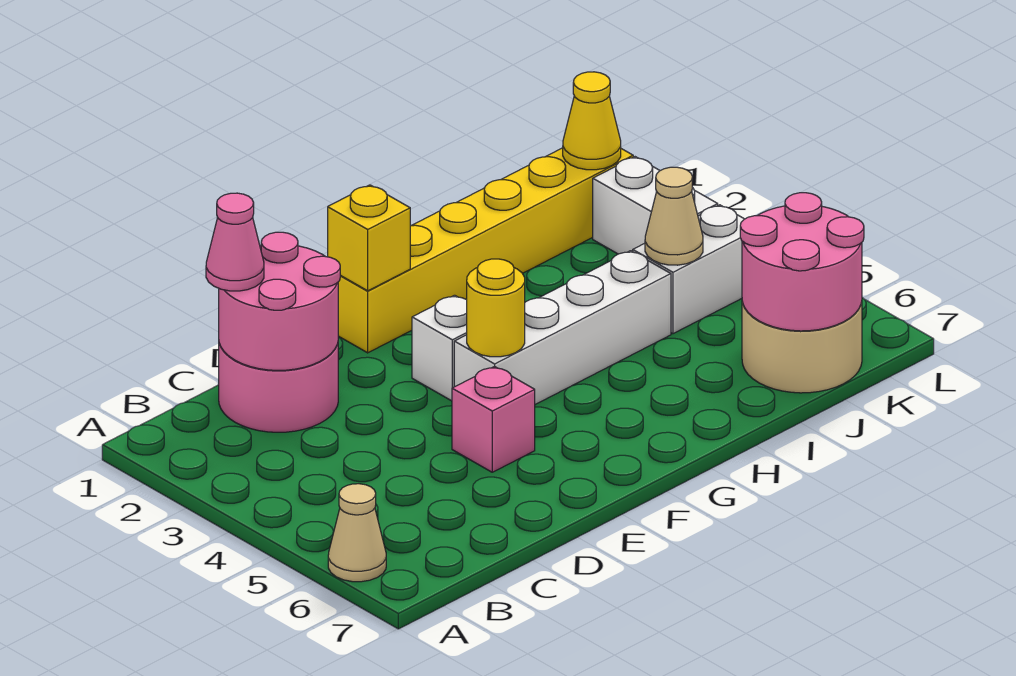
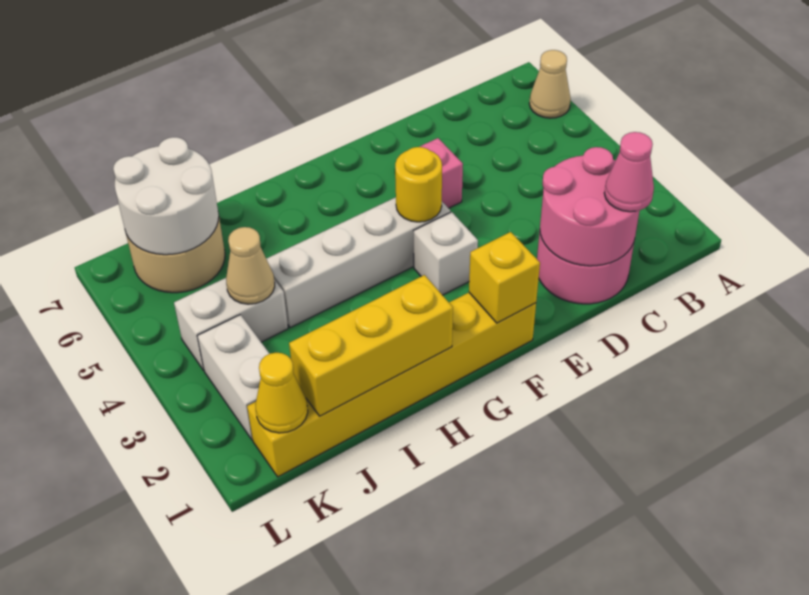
none -> yellow 1x3 brick [289,275,453,416]
pink 2x2 round brick [740,193,864,331] -> white 2x2 round brick [113,137,219,255]

